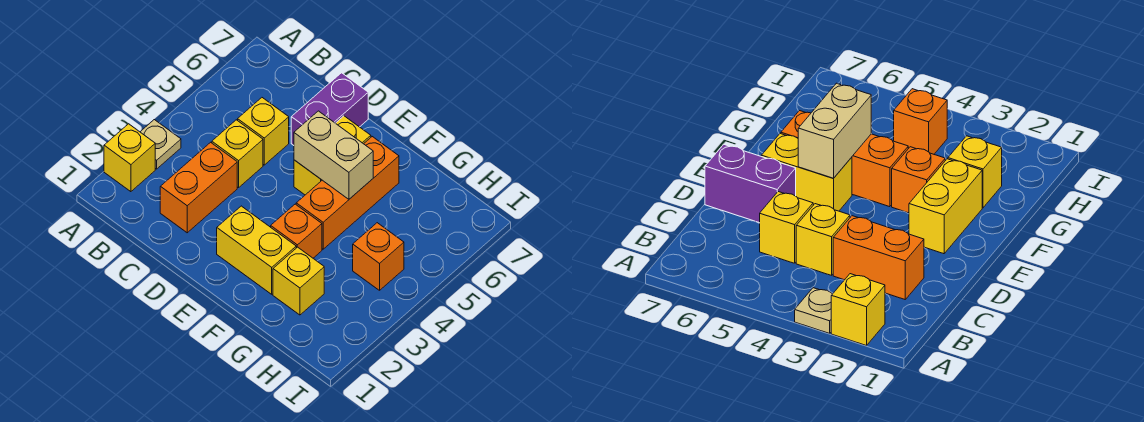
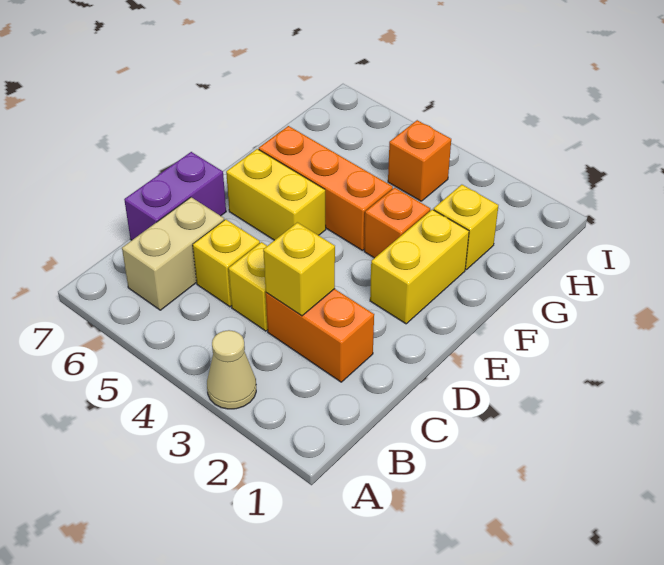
yellow 1x1 brick [104,124,155,192] -> yellow 1x1 brick moved to [263,222,335,316]
tan 1x1 plate [141,120,181,169] -> tan 1x1 cone [207,330,256,409]
purple 1x2 brick [291,73,368,145] -> purple 1x2 brick turned to [124,152,226,240]
tan 1x2 brick [294,111,373,199] -> tan 1x2 brick moved to [122,197,224,310]

